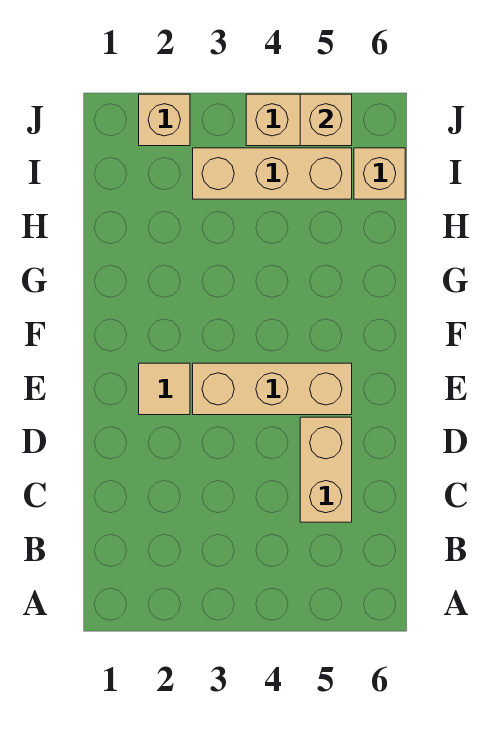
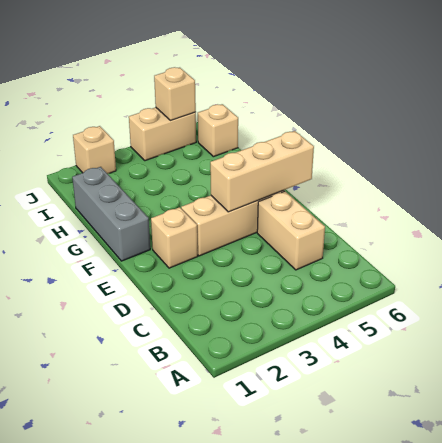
tan 1x1 tile [139,363,190,415] -> tan 1x1 brick [151,207,198,268]
none -> grey 1x3 brick [72,167,150,261]
tan 1x3 brick [193,148,352,199] -> tan 1x3 brick moved to [210,131,314,212]

